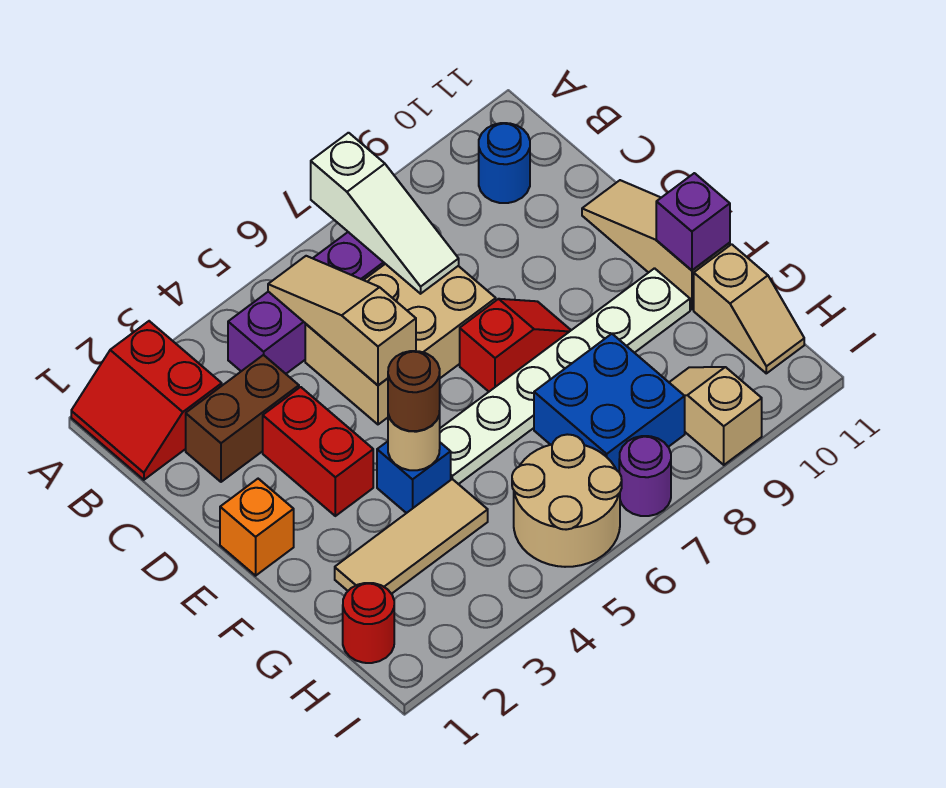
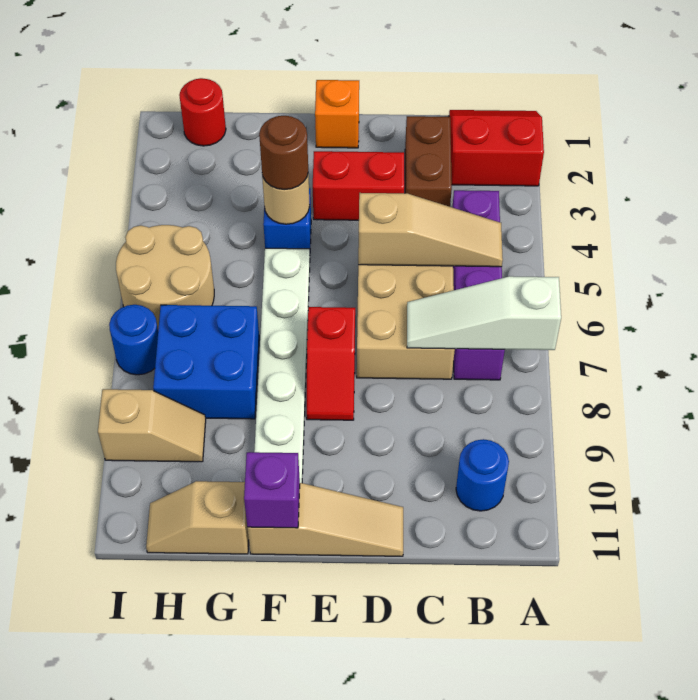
tan 1x3 tile [335,479,488,594] -> none
purple 1x1 round brick [619,436,671,516] -> blue 1x1 round brick [109,305,158,375]

